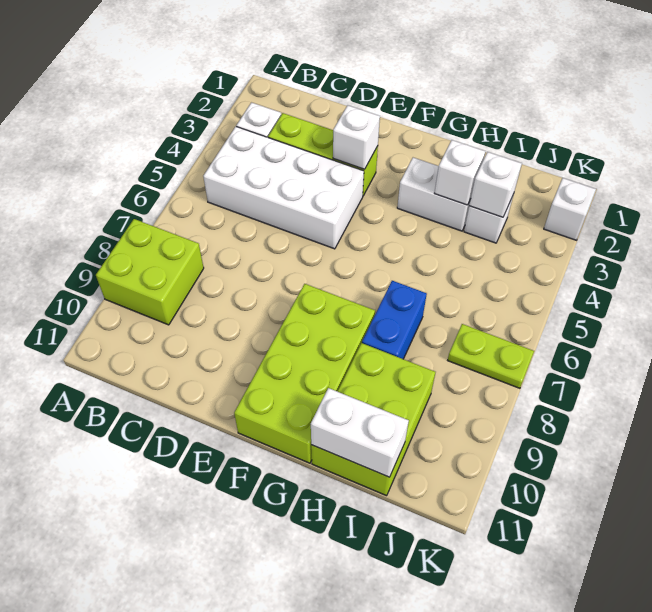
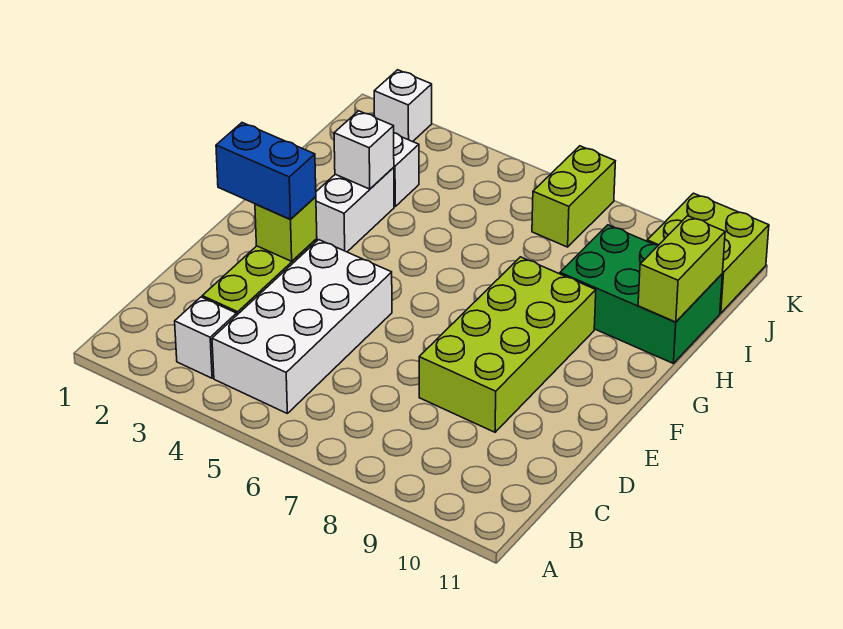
lime 2x2 brick [96,219,204,325] -> lime 2x2 brick moved to [647,193,769,313]
white 1x1 brick [333,105,380,169] -> lime 1x1 brick [255,197,317,261]
lime 2x4 brick [234,284,375,463] -> lime 2x4 brick turned to [419,257,596,432]
blue 1x2 brick [362,281,427,359] -> blue 1x2 brick moved to [216,123,316,219]
lime 2x3 brick [311,343,435,496] -> green 2x3 brick [560,225,722,363]
white 1x2 brick [311,388,409,477] -> lime 1x2 brick [638,216,725,322]
white 1x1 brick [469,152,522,217] -> none
lime 1x2 plate [448,324,534,388] -> lime 1x2 brick [532,146,615,247]

